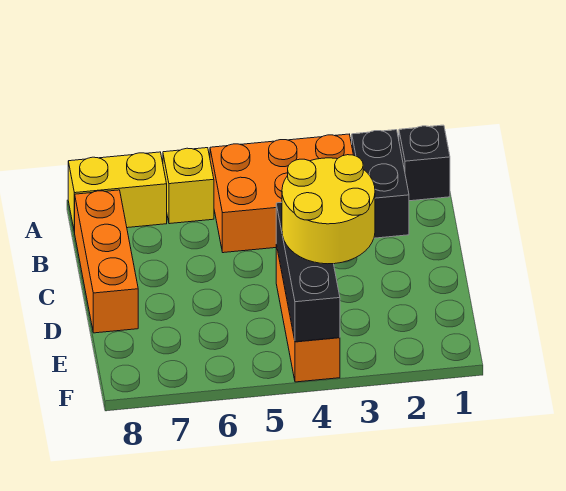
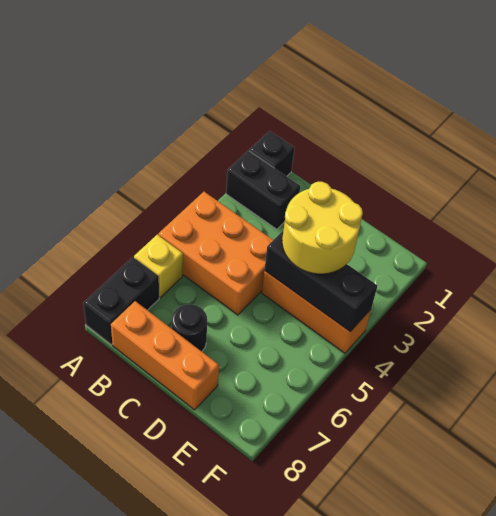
orange 2x3 brick [210,134,353,253] -> orange 2x3 brick turned to [158,192,273,315]
yellow 1x2 brick [68,152,167,232] -> black 1x2 brick [83,257,159,344]
none -> black 1x1 round brick [172,304,207,351]

